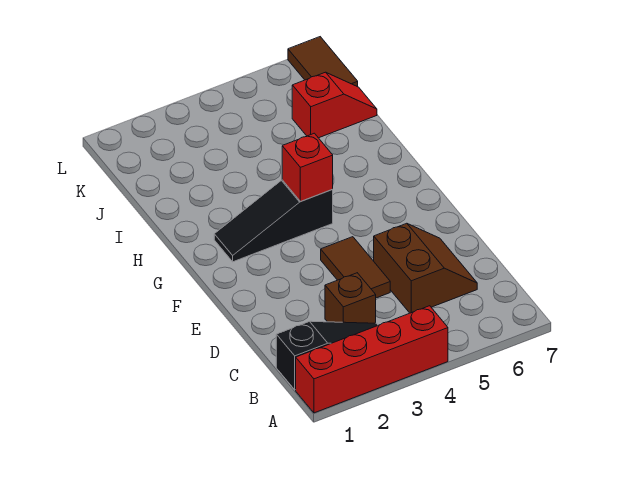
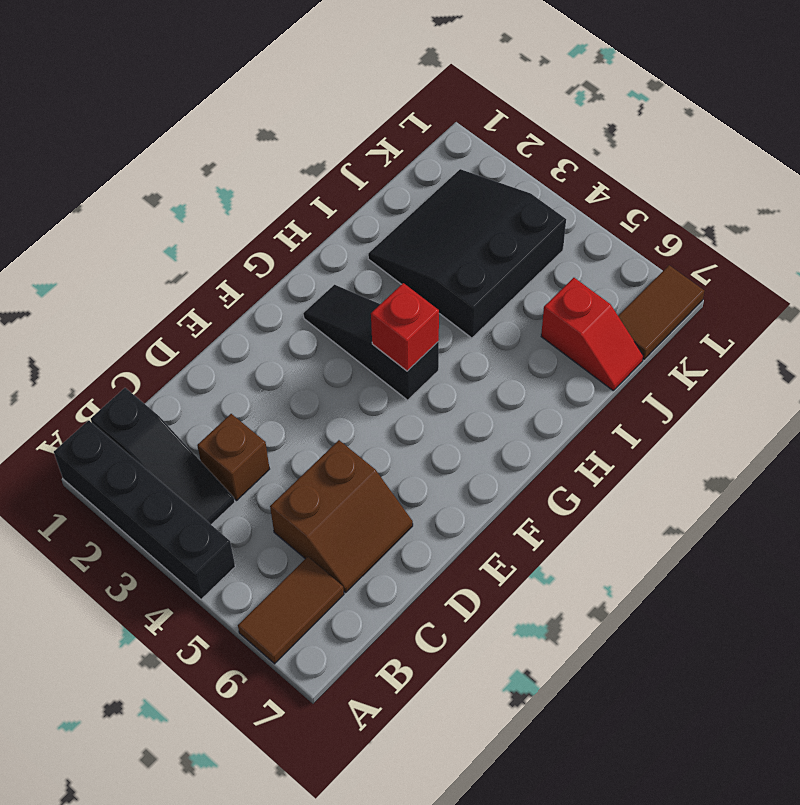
red 1x4 brick [296,306,448,413] -> black 1x4 brick [54,420,235,599]
brown 1x2 tile [321,237,390,298] -> brown 1x2 tile moved to [238,557,344,664]
none -> black 3x3 slope [368,169,566,338]

